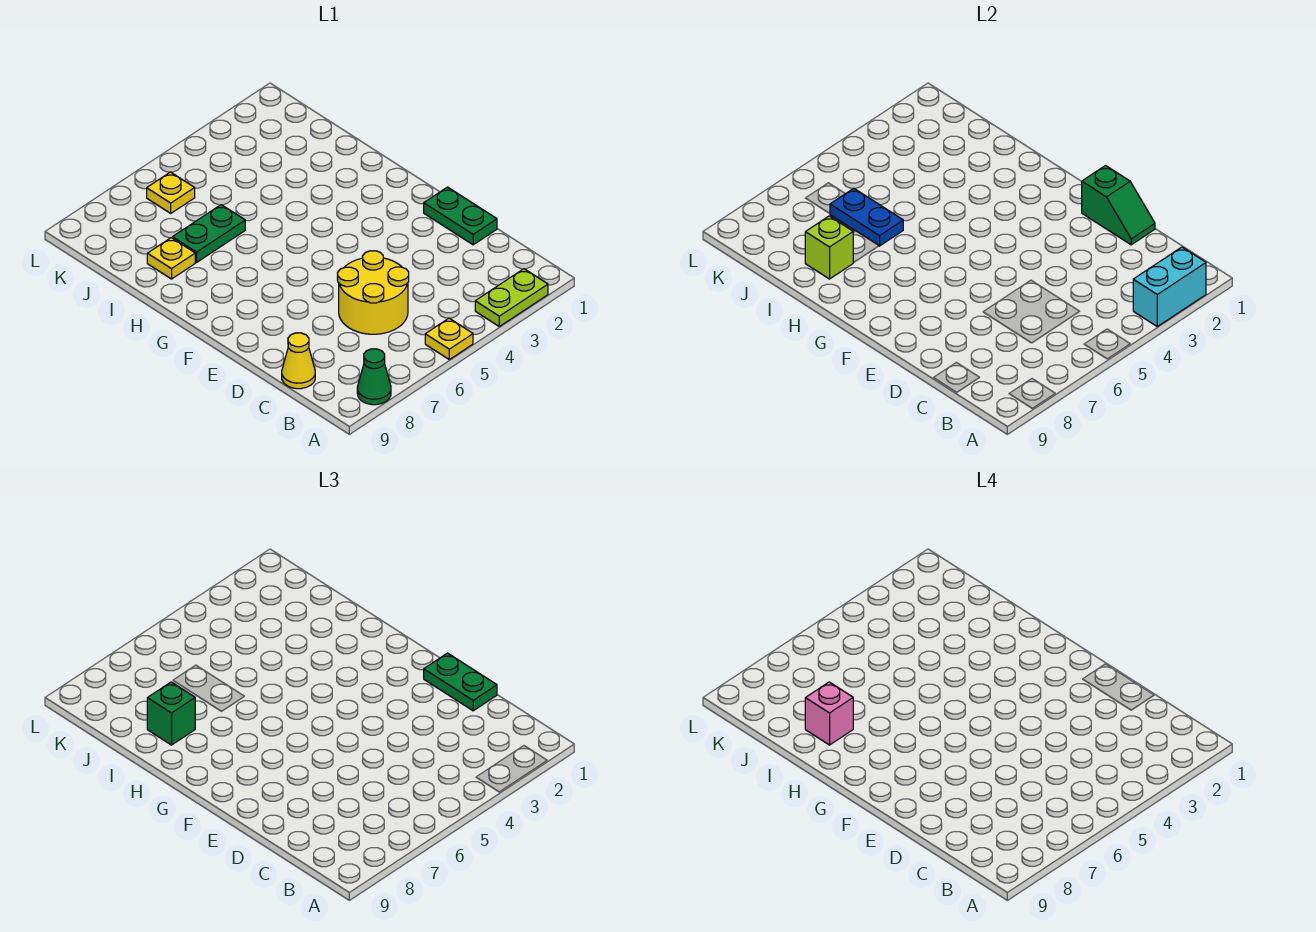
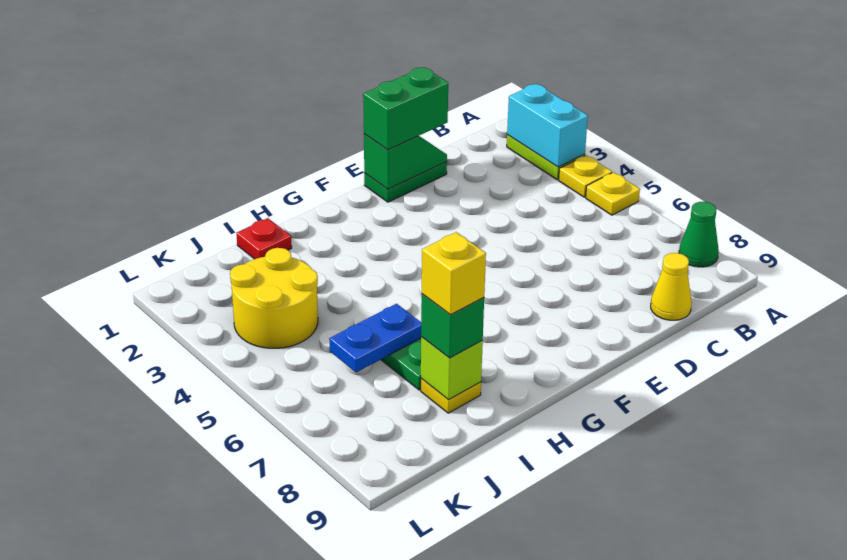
yellow 2x2 round brick [337,251,409,334] -> yellow 2x2 round brick moved to [230,248,318,348]
green 1x2 plate [424,653,497,711] -> green 1x2 brick [363,67,448,150]
none -> red 1x1 plate [236,218,292,259]
pink 1x1 brick [805,682,853,745] -> yellow 1x1 brick [422,232,486,315]
yellow 1x1 plate [147,172,195,213] -> yellow 1x1 plate moved to [559,155,612,197]

